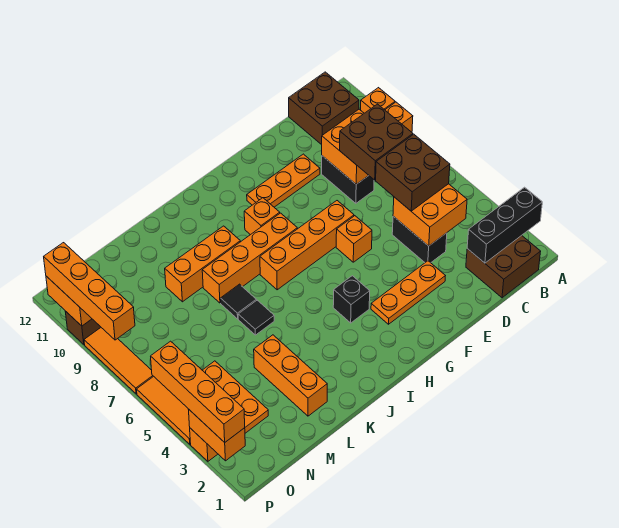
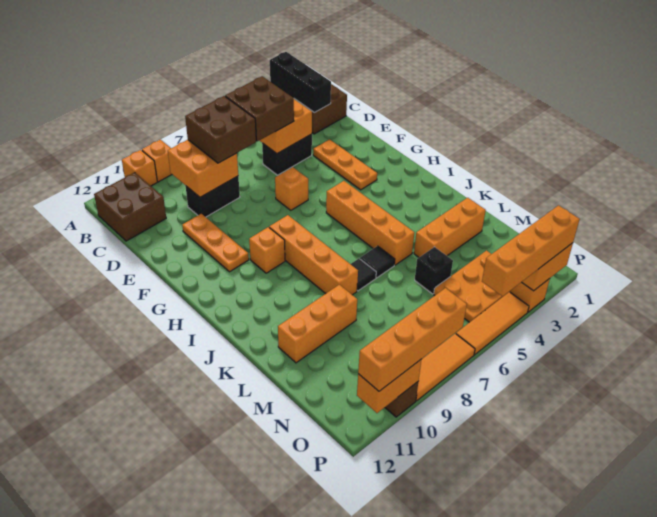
orange 1x4 brick [260,201,354,290] -> orange 1x4 brick moved to [326,181,415,265]
black 1x1 brick [333,276,370,323] -> black 1x1 brick moved to [415,247,453,294]
orange 1x3 brick [165,226,240,302] -> orange 1x3 brick turned to [278,285,357,363]

